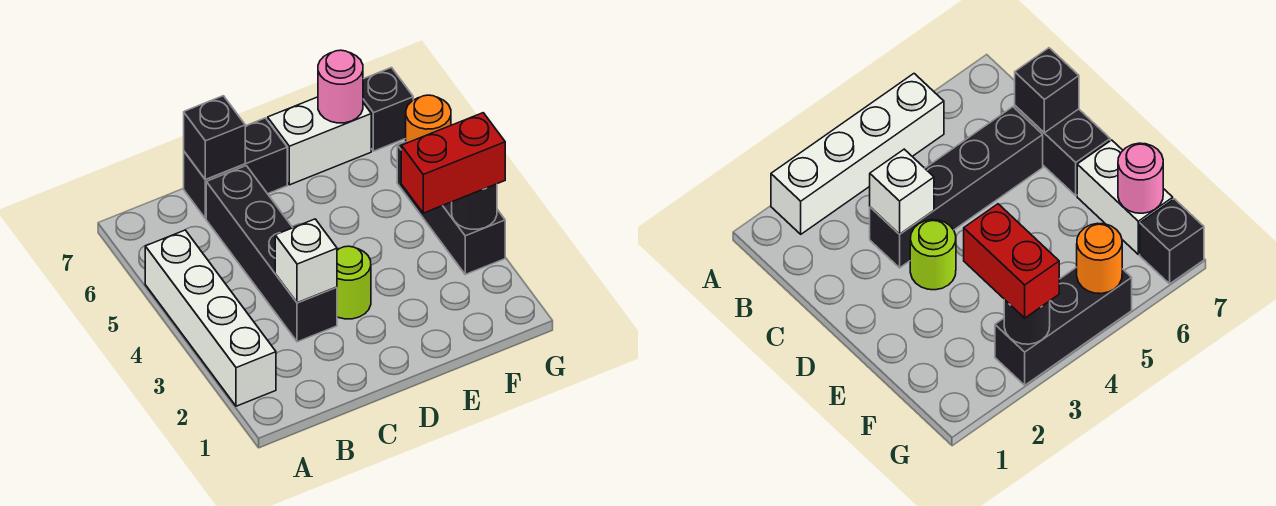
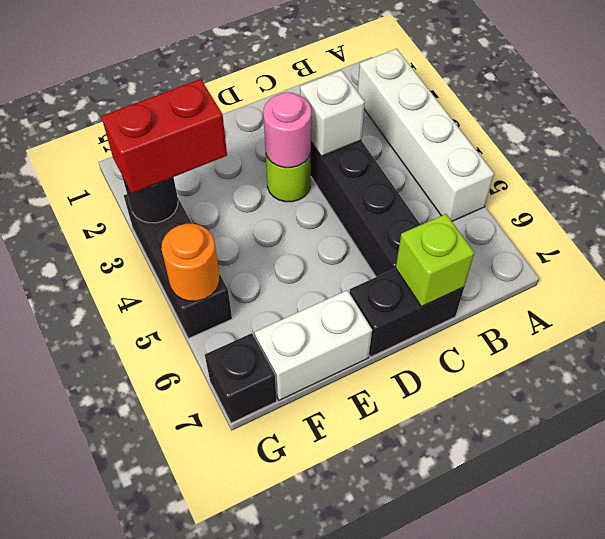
black 1x1 brick [184,96,245,179] -> lime 1x1 brick [396,214,474,306]
pink 1x1 round brick [318,50,363,123] -> pink 1x1 round brick moved to [264,93,311,168]

